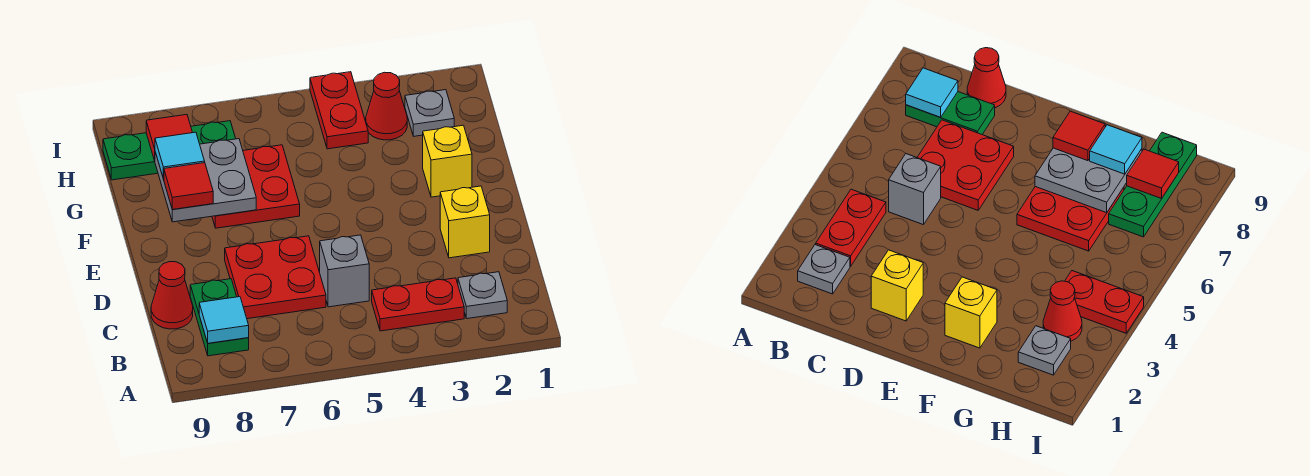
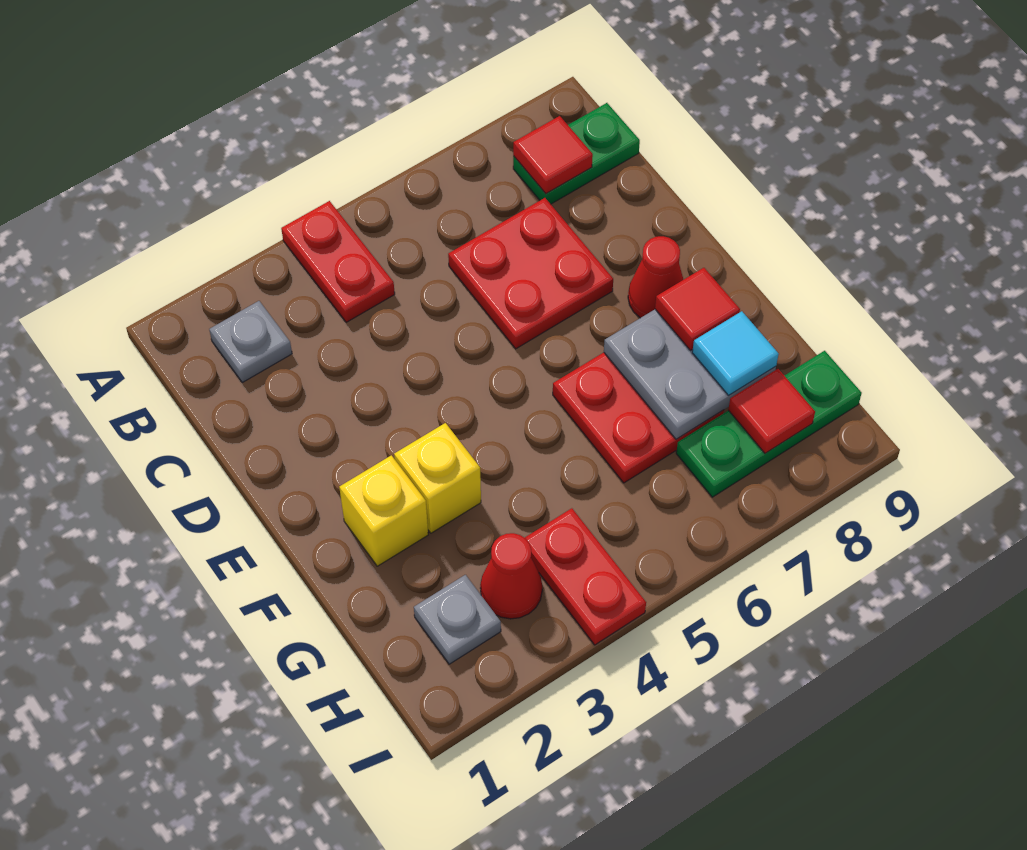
red 1x2 plate [372,278,464,331] -> red 1x2 plate turned to [281,201,395,322]
green 1x2 plate [190,279,249,356] -> green 1x2 plate turned to [513,103,640,204]
cyan 1x1 tile [199,297,249,343] -> red 1x1 tile [513,116,593,194]
grey 1x1 brick [320,235,369,307] -> none
red 1x1 cone [151,262,193,329] -> red 1x1 cone moved to [628,236,683,318]
yellow 1x1 brick [440,186,490,258] -> yellow 1x1 brick moved to [394,423,481,533]

